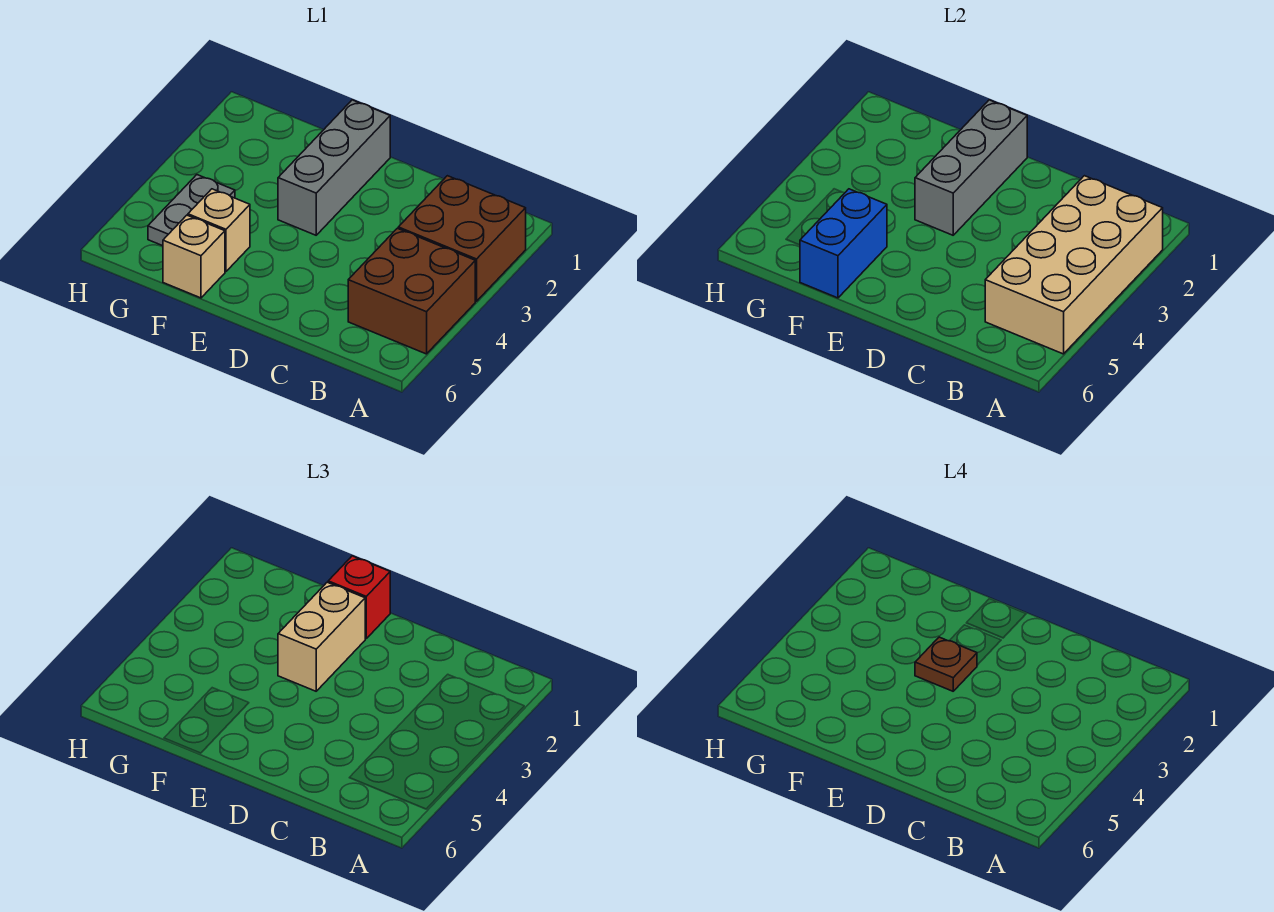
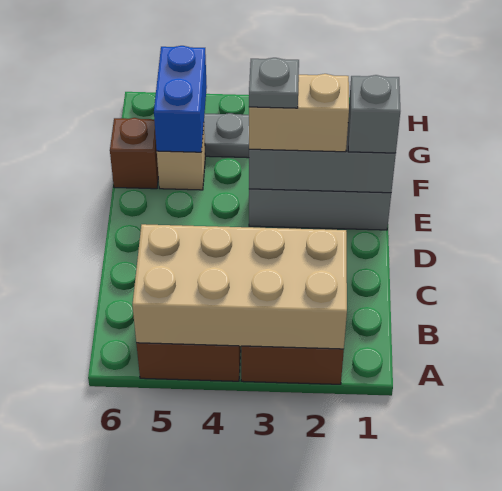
red 1x1 brick [328,556,390,639] -> grey 1x1 brick [348,75,400,153]
brown 1x1 plate [915,637,977,691] -> grey 1x1 plate [249,58,299,108]
blue 1x2 brick [800,189,887,298] -> blue 1x2 brick turned to [154,46,207,152]
tan 1x1 brick [163,215,225,298] -> brown 1x1 brick [110,118,158,189]

